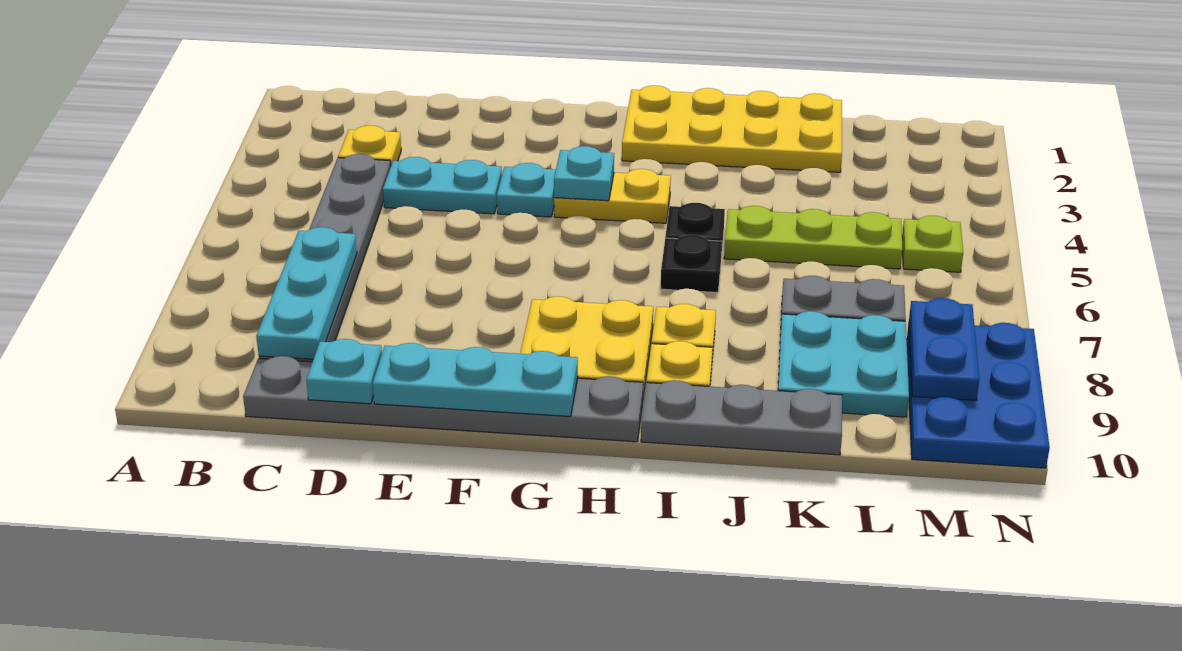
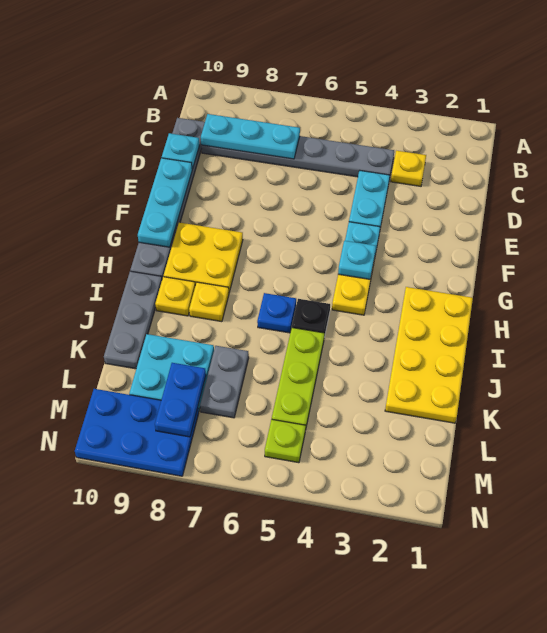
black 1x1 plate [661,235,722,293] -> blue 1x1 plate [257,293,296,333]
blue 1x2 plate [909,298,979,400] -> blue 1x2 plate turned to [155,363,206,437]

